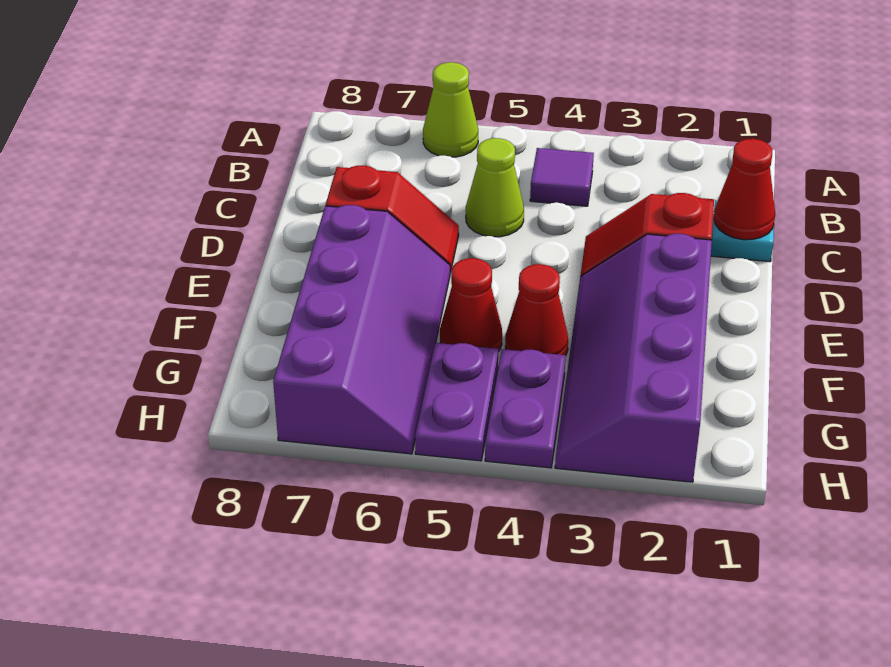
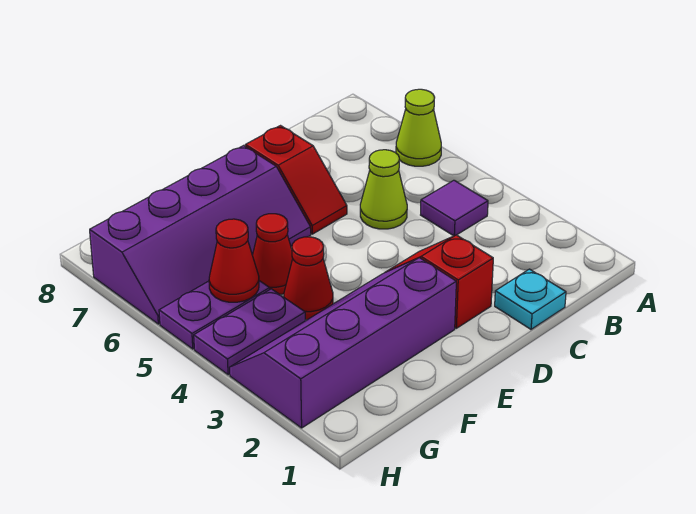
red 1x1 cone [714,139,775,240] -> red 1x1 cone moved to [209,219,259,302]

